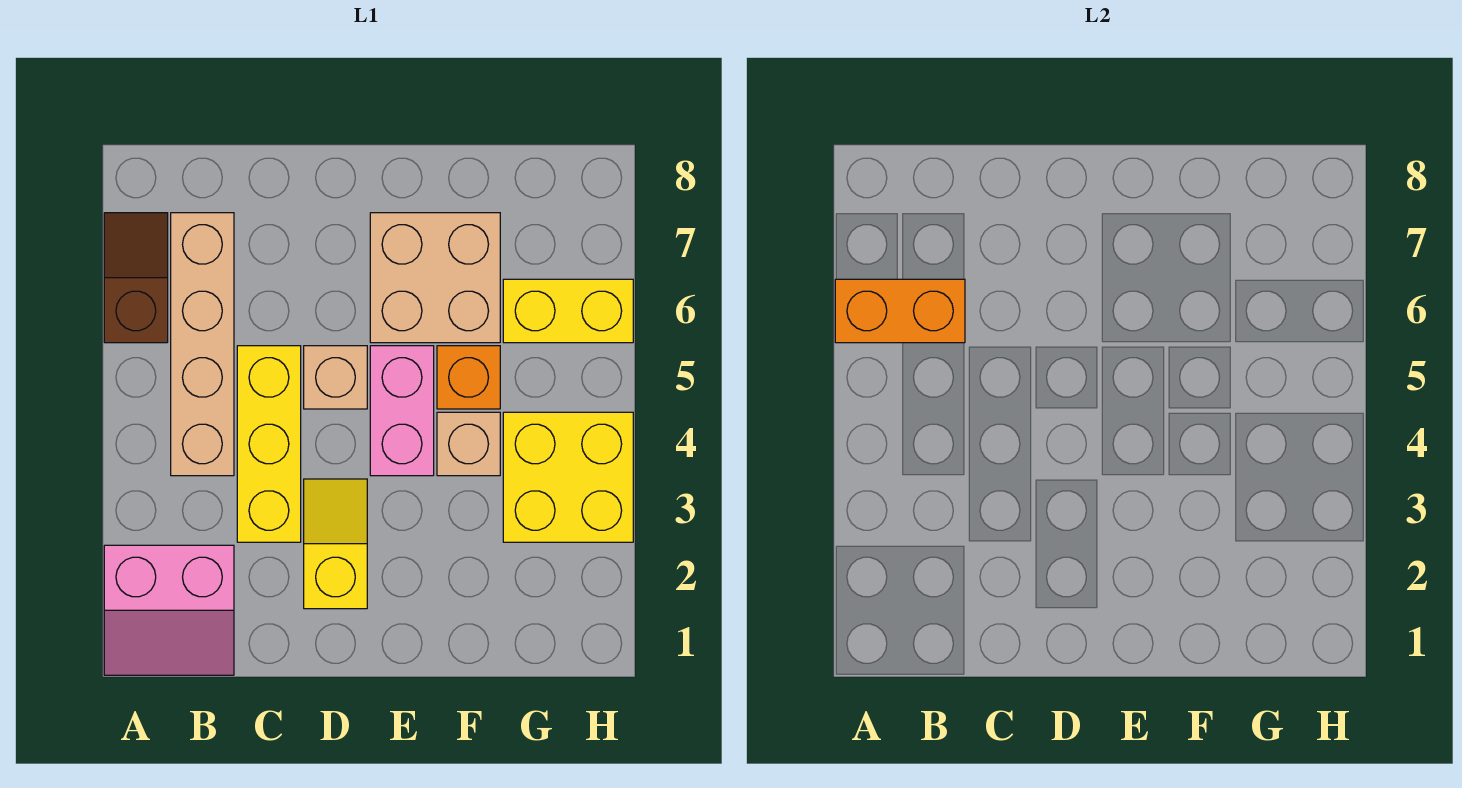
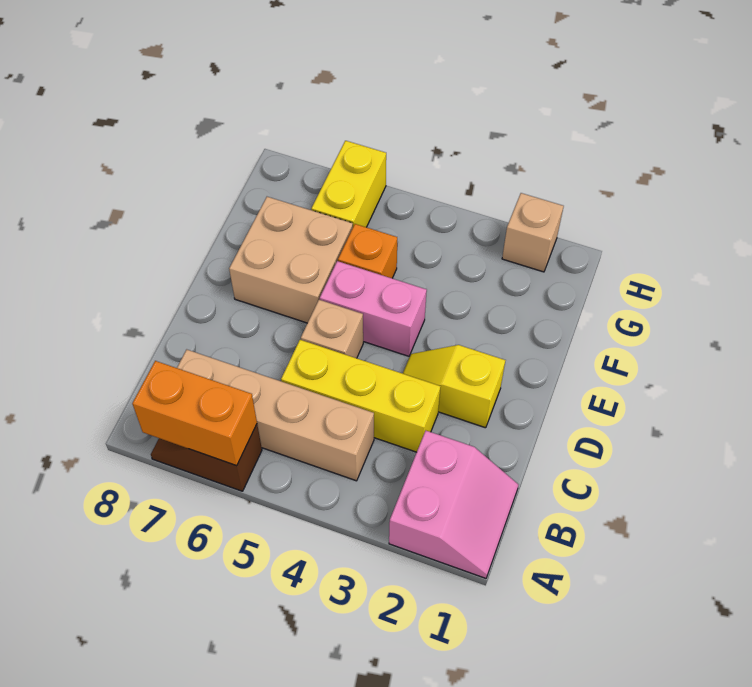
orange 1x2 brick [835,279,965,343] -> orange 1x2 brick turned to [132,361,257,466]
tan 1x1 brick [437,412,500,476] -> tan 1x1 brick moved to [502,193,564,272]
yellow 2x2 brick [503,412,633,542] -> none

